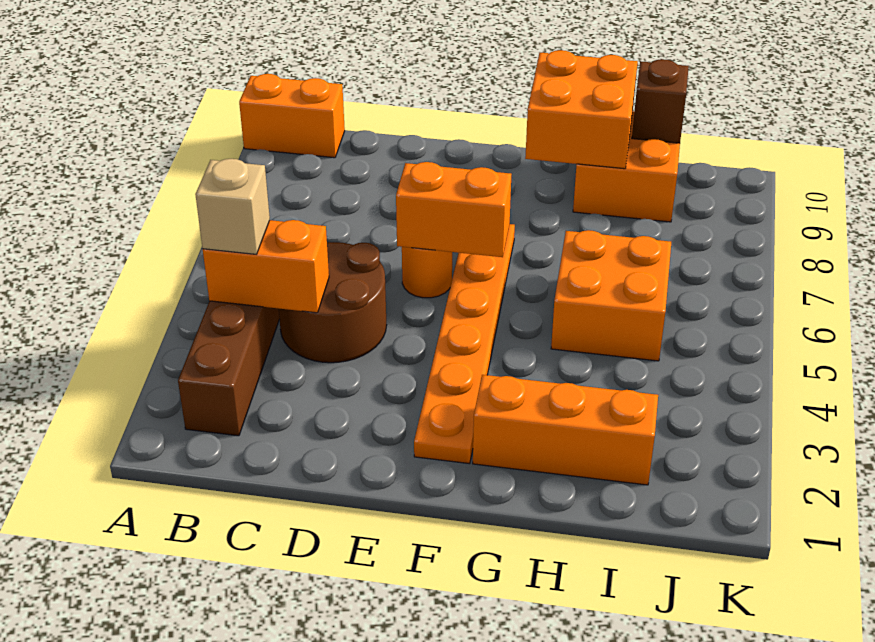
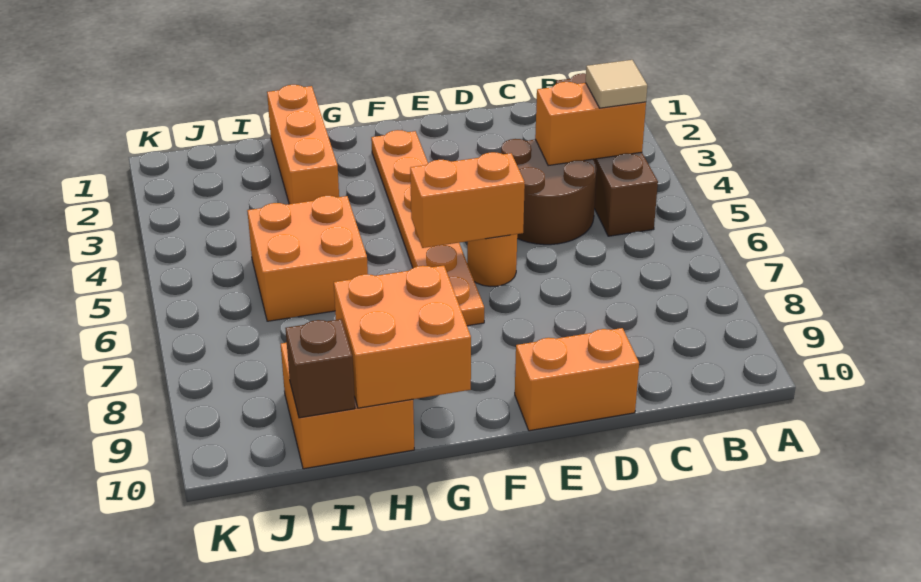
orange 1x2 brick [239,74,345,158] -> orange 1x2 brick moved to [515,328,639,431]
tan 1x1 brick [195,159,270,254] -> tan 1x1 tile [586,60,647,108]
orange 1x3 brick [473,375,658,485] -> orange 1x3 brick turned to [267,85,339,204]

